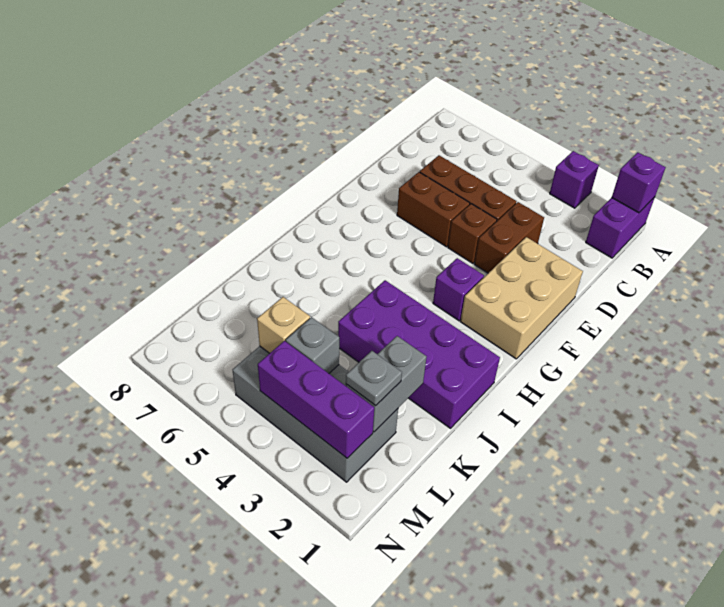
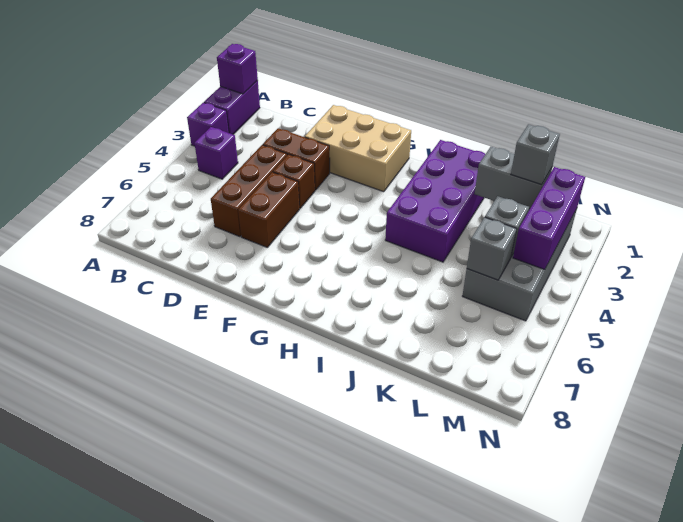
purple 1x2 brick [586,197,655,258] -> purple 1x2 brick turned to [204,81,260,134]
purple 1x1 brick [433,258,484,321] -> purple 1x1 brick moved to [194,127,238,179]
grey 1x1 plate [346,351,402,406] -> grey 1x1 brick [511,124,560,185]
tan 1x1 brick [257,297,310,353] -> grey 1x1 brick [467,217,516,280]

